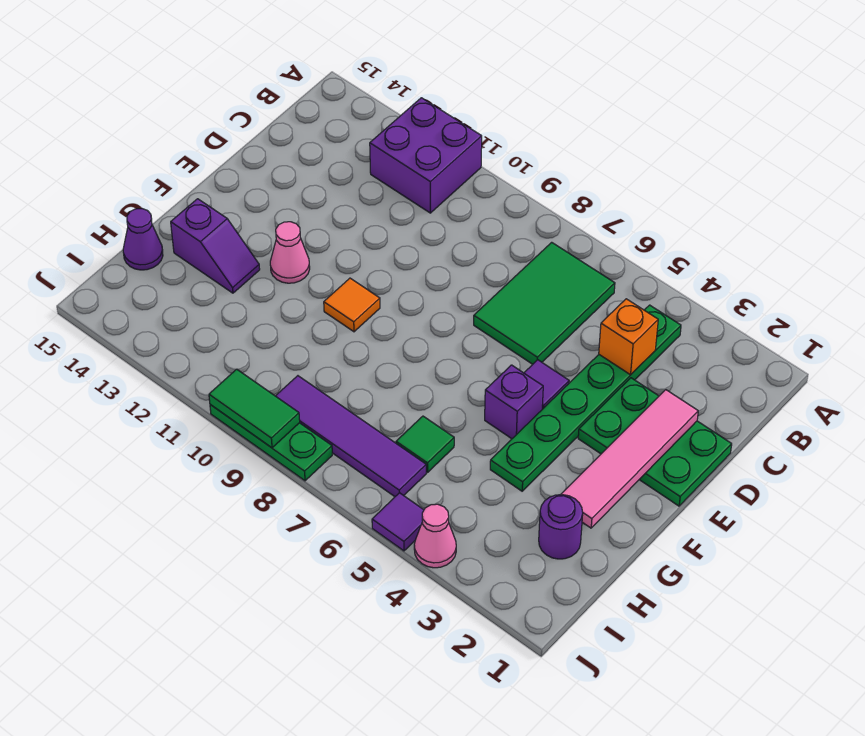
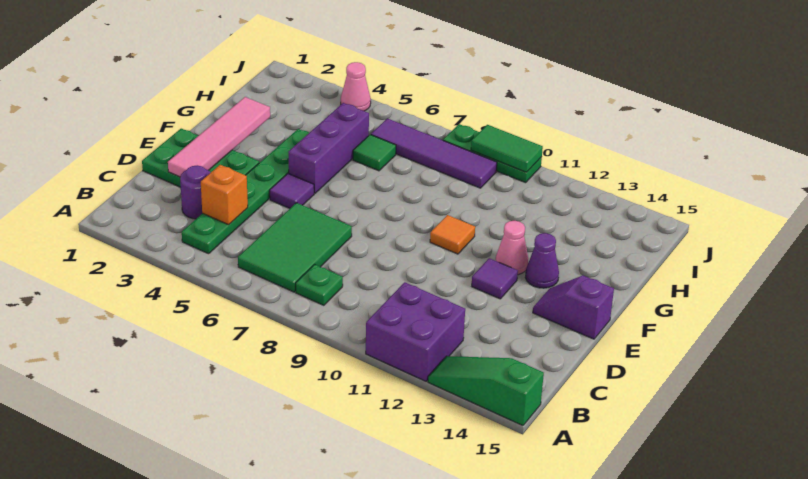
none -> green 1x3 slope [428,356,544,426]
none -> green 1x1 plate [296,264,343,305]
purple 1x1 brick [485,365,543,439] -> purple 1x3 brick [288,103,369,193]
purple 1x2 slope [171,199,260,293] -> purple 1x2 slope moved to [533,276,614,339]
purple 1x1 round brick [539,495,583,559] -> purple 1x1 round brick moved to [180,165,211,219]
purple 1x1 cone [123,209,163,270] -> purple 1x1 cone moved to [525,233,559,288]
purple 1x1 tile [372,493,424,551] -> purple 1x1 tile moved to [472,258,518,299]

